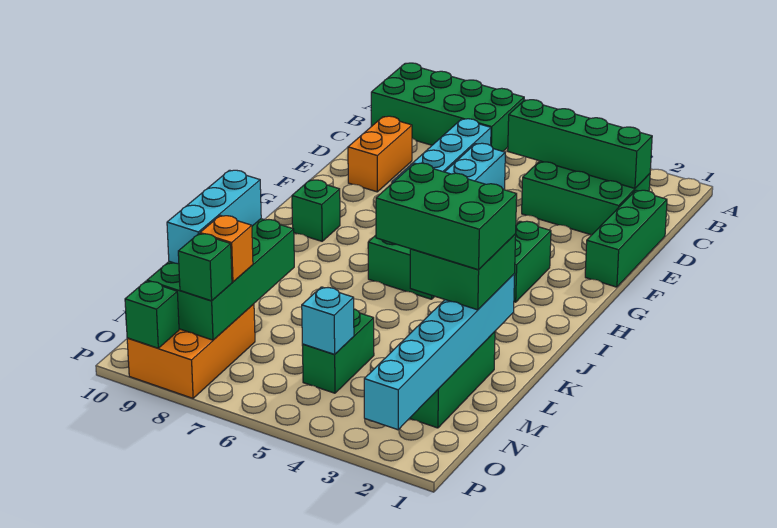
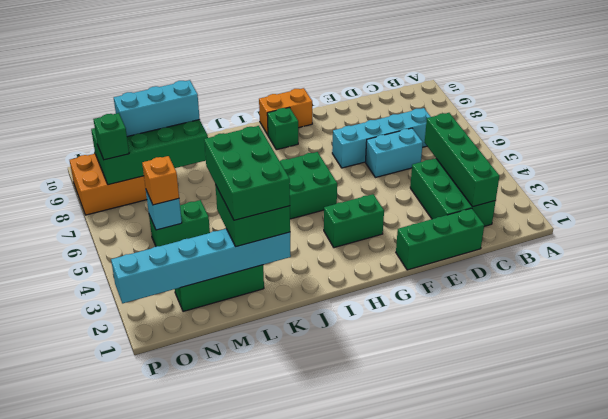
green 2x4 brick [371,63,524,151] -> none
orange 1x2 brick [348,116,412,192] -> orange 1x2 brick moved to [259,88,312,135]
orange 1x1 brick [200,215,253,282] -> orange 1x1 brick moved to [142,156,179,205]
green 1x1 brick [125,281,179,348] -> none

